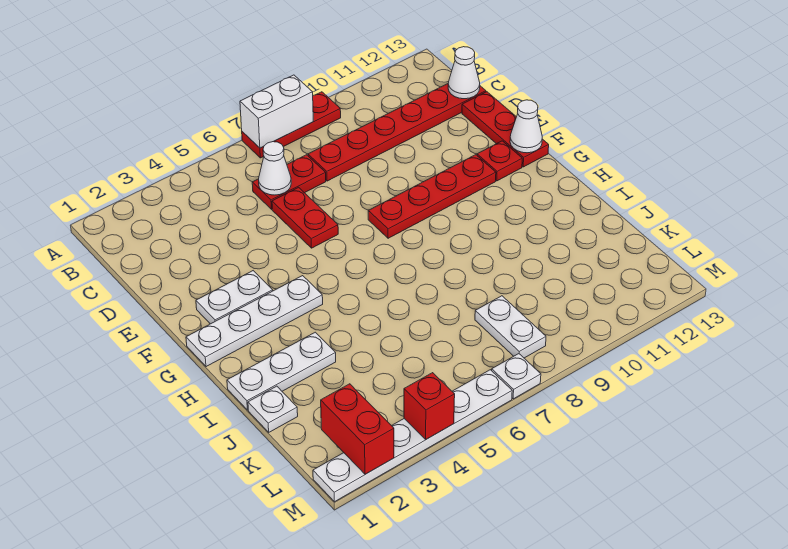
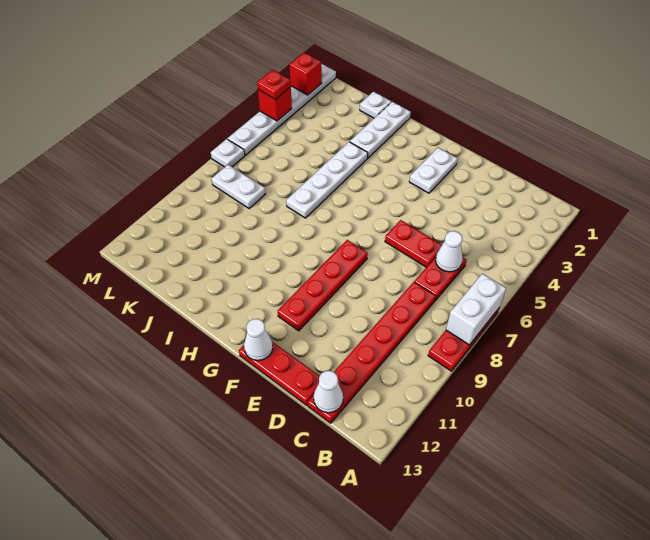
red 1x1 plate [477,141,522,181] -> red 1x1 plate moved to [257,70,291,99]
white 1x4 plate [186,276,323,367] -> white 1x4 plate moved to [286,142,368,218]
red 1x2 brick [321,384,394,474] -> red 1x1 brick [290,52,322,95]

